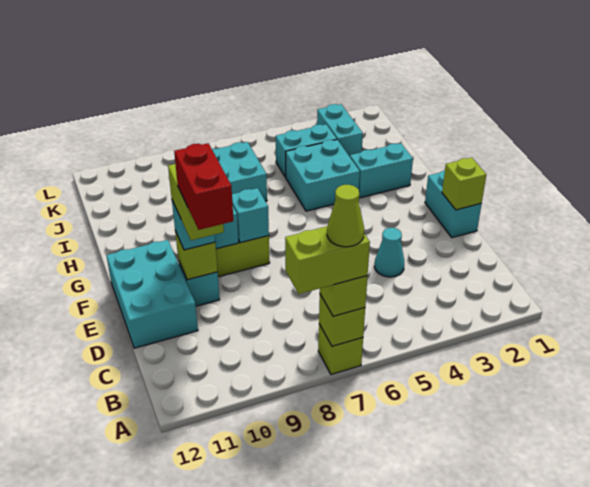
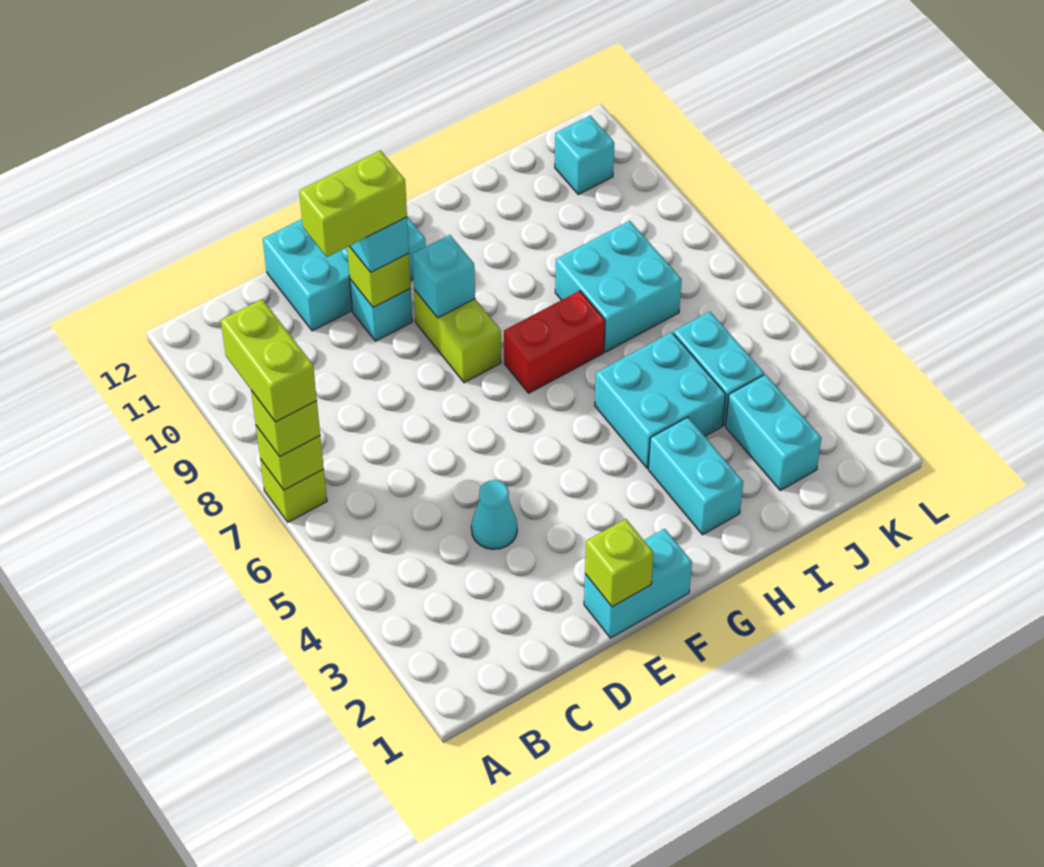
lime 1x1 cone [327,185,364,247] -> none
red 1x2 brick [174,143,233,230] -> red 1x2 brick moved to [504,291,605,393]
cyan 1x1 brick [232,188,269,243] -> cyan 1x1 brick moved to [555,116,614,194]
cyan 1x2 brick [317,104,363,157] -> cyan 1x2 brick turned to [726,374,821,490]

